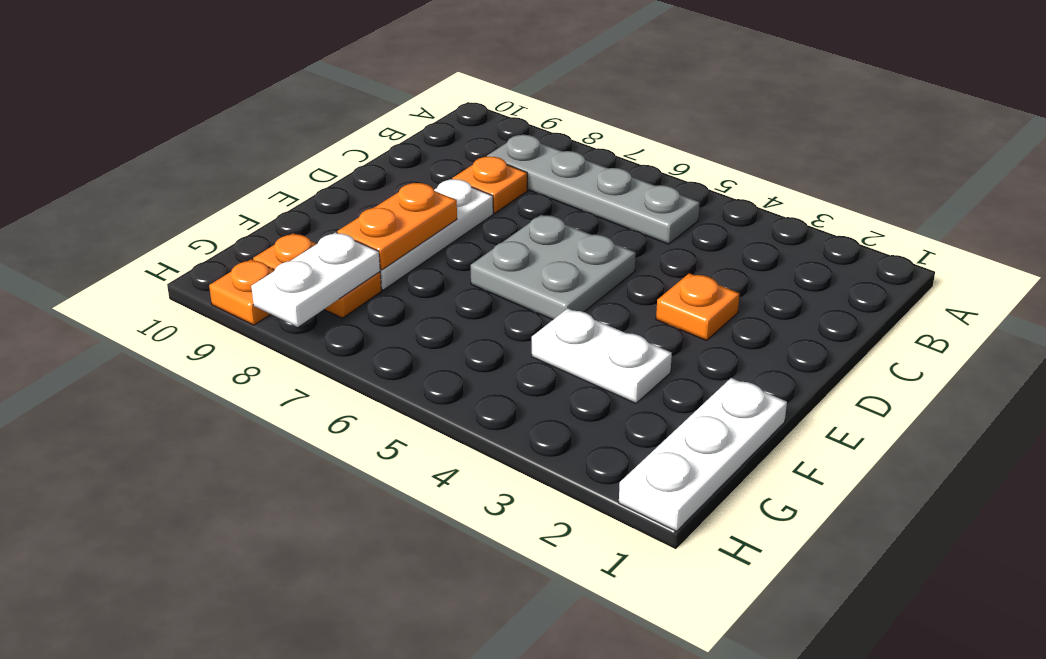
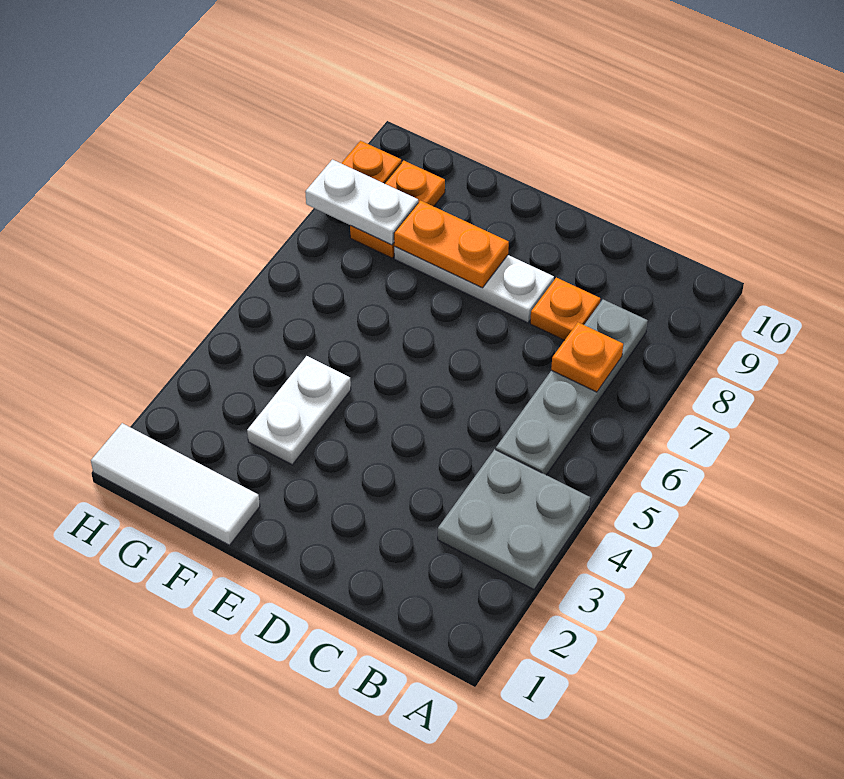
orange 1x1 plate [656,273,740,340] -> orange 1x1 plate moved to [551,322,623,392]
grey 2x2 plate [471,215,636,320] -> grey 2x2 plate moved to [438,449,590,590]
white 1x3 plate [619,378,787,531] -> white 1x3 tile [91,423,260,545]

